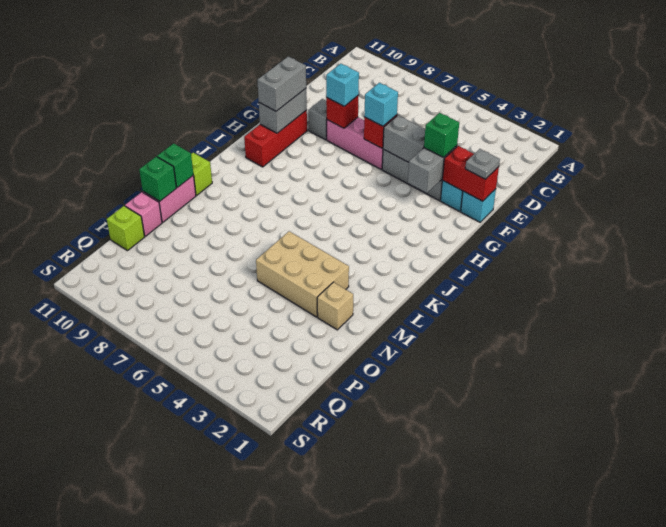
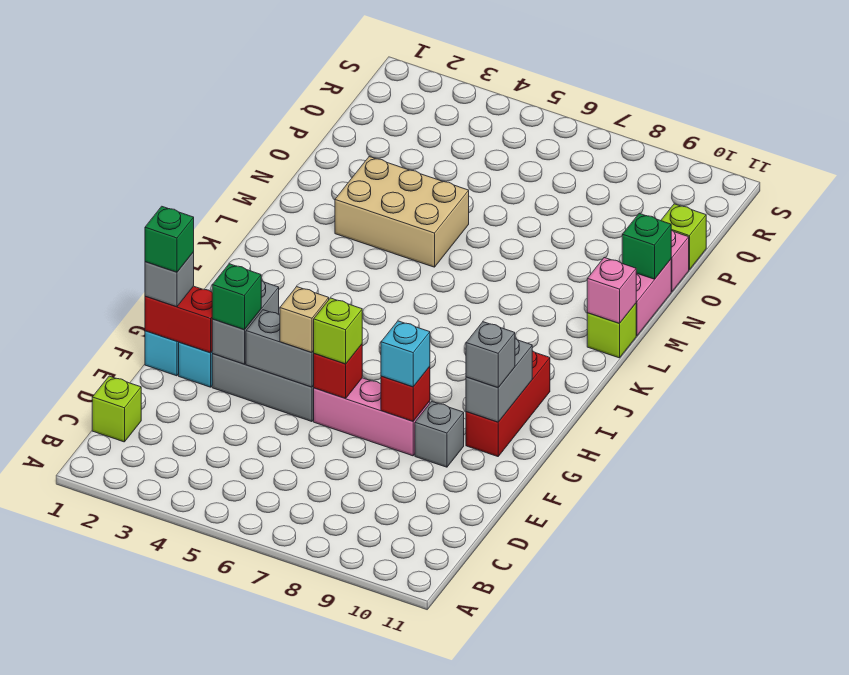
none -> lime 1x1 brick [92,376,141,442]
grey 1x1 plate [465,149,500,179] -> grey 1x1 brick [145,252,194,307]
cyan 1x1 brick [364,83,398,126] -> lime 1x1 brick [314,298,362,364]
grey 1x2 brick [257,56,306,111] -> grey 1x1 brick [466,322,515,388]
none -> pink 1x1 brick [587,258,636,323]
green 1x1 brick [157,143,193,188] -> green 1x1 brick moved to [145,206,194,272]
tan 1x1 brick [317,282,353,330] -> tan 1x1 brick moved to [280,287,329,353]

